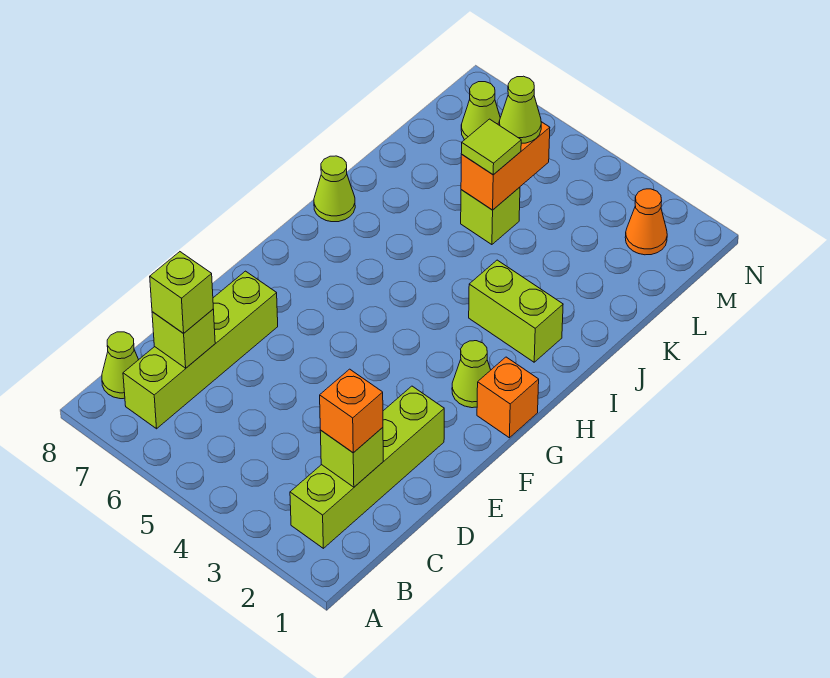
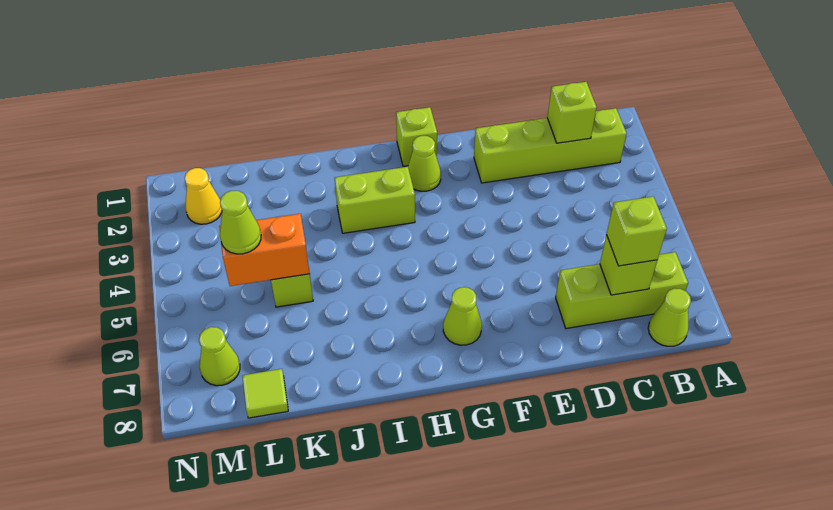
lime 1x4 brick [123,271,278,429] -> lime 1x3 brick [556,252,688,329]
orange 1x1 brick [320,369,383,453] -> none
orange 1x1 brick [477,357,539,438] -> lime 1x1 brick [396,107,437,166]
lime 1x2 brick [469,260,563,362] -> lime 1x2 brick turned to [335,167,415,233]
lime 1x1 cone [314,156,355,222] -> lime 1x1 cone moved to [443,287,482,345]
lime 1x1 tile [461,119,521,175] -> lime 1x1 tile moved to [242,369,288,418]
orange 1x1 cone [625,189,667,255] -> yellow 1x1 cone [185,168,222,224]

